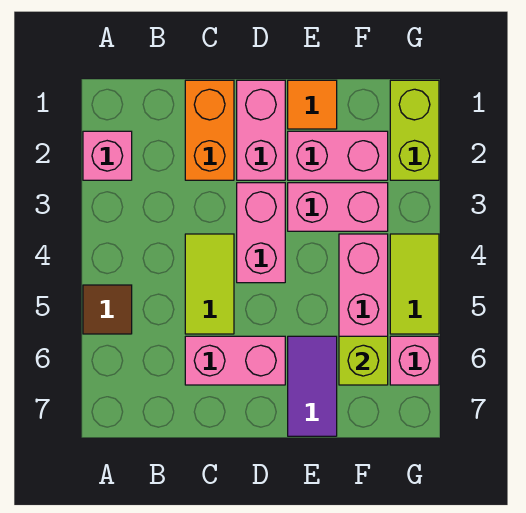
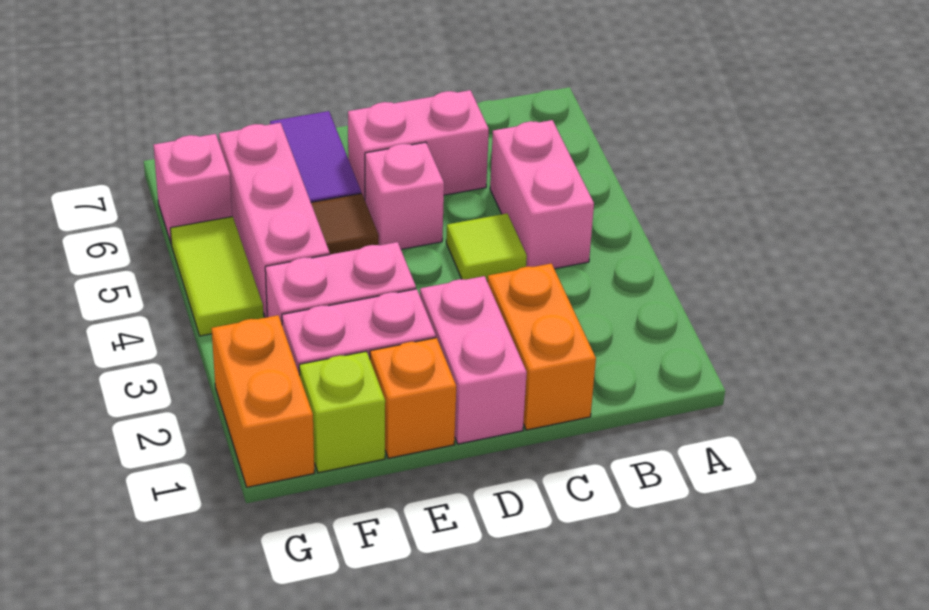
pink 1x1 brick [83,131,132,180] -> pink 1x1 brick moved to [365,142,444,249]
brown 1x1 tile [83,285,132,334] -> brown 1x1 tile moved to [311,193,379,254]
lime 1x2 tile [185,234,234,334] -> lime 1x1 tile [446,213,527,281]
pink 1x2 brick [237,183,285,283] -> pink 1x2 brick moved to [490,120,594,269]
orange 1x1 tile [288,80,337,129] -> orange 1x1 brick [370,338,456,458]
lime 1x1 brick [339,336,388,385] -> lime 1x1 brick moved to [299,351,385,473]
lime 1x2 brick [390,80,439,180] -> orange 1x2 brick [211,315,314,487]

